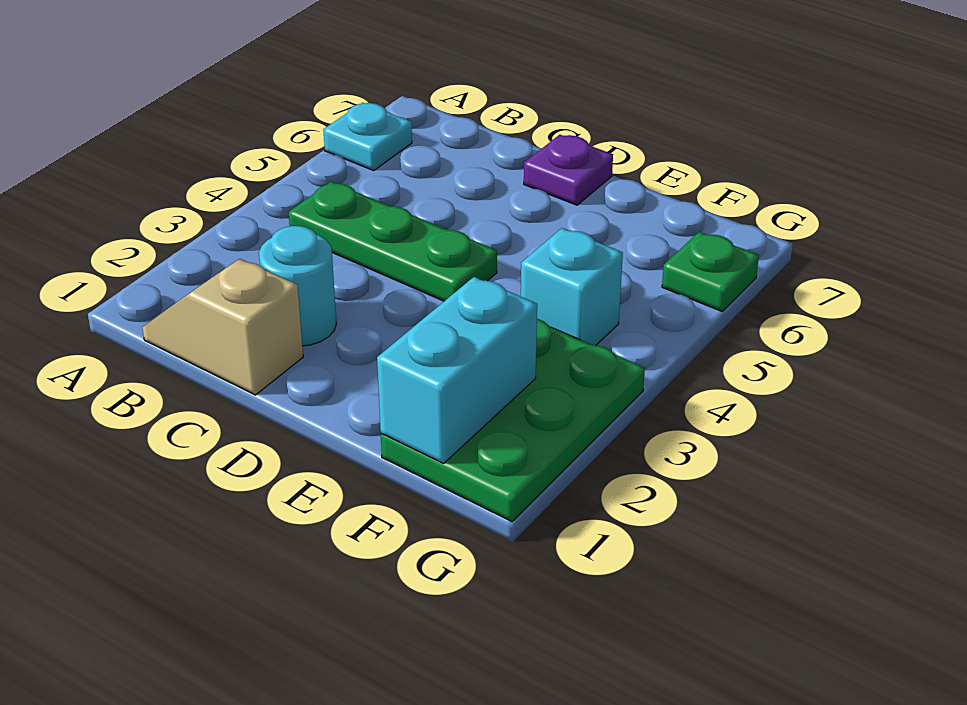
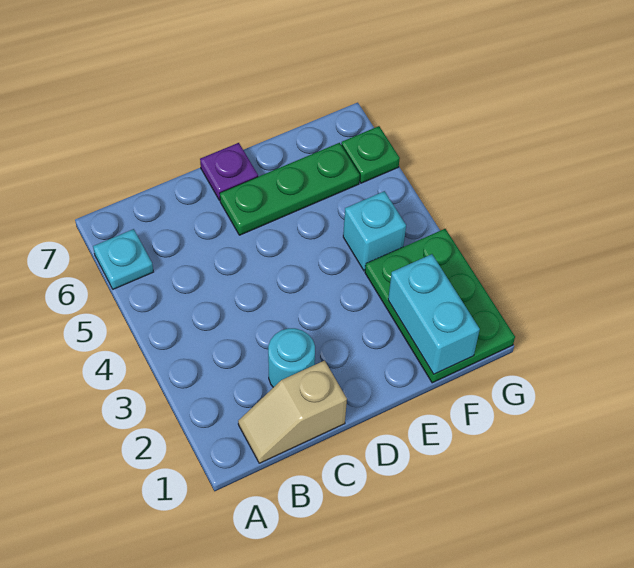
green 1x3 plate [289,182,497,301] -> green 1x3 plate moved to [220,143,360,235]

